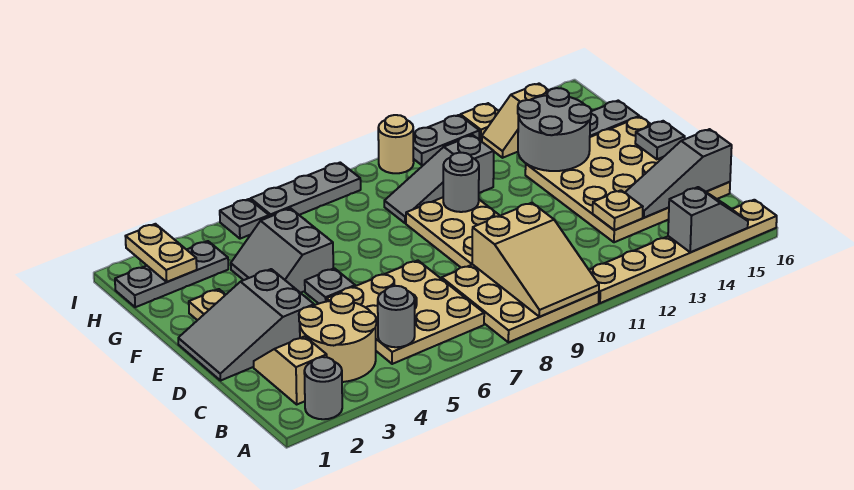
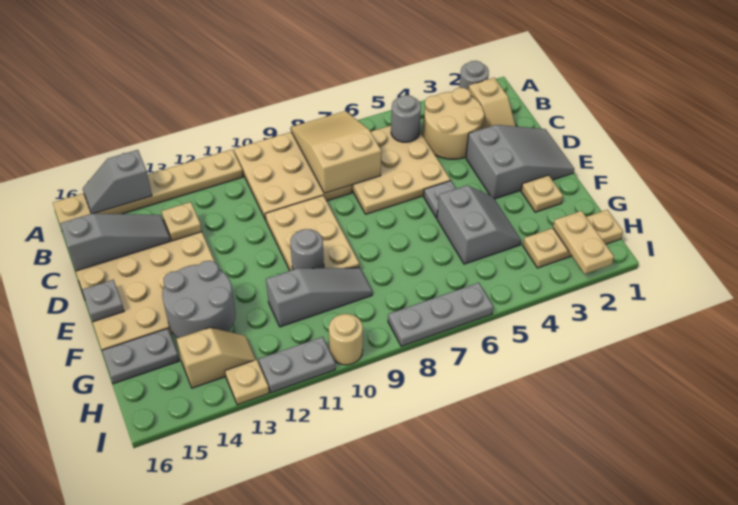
tan 2x3 slope [472,203,599,317] -> tan 2x3 slope moved to [291,111,381,193]
grey 1x3 plate [115,241,228,307] -> tan 1x3 plate [523,210,623,268]
grey 1x1 plate [220,199,269,239] -> none

